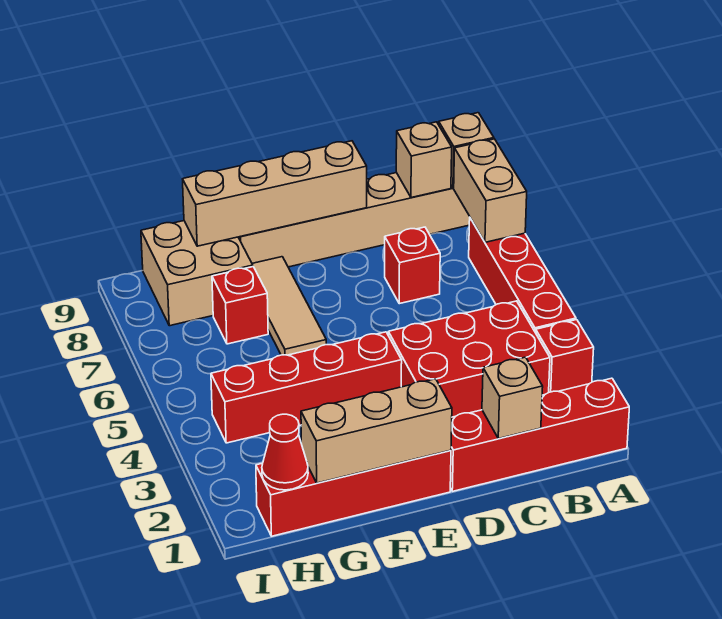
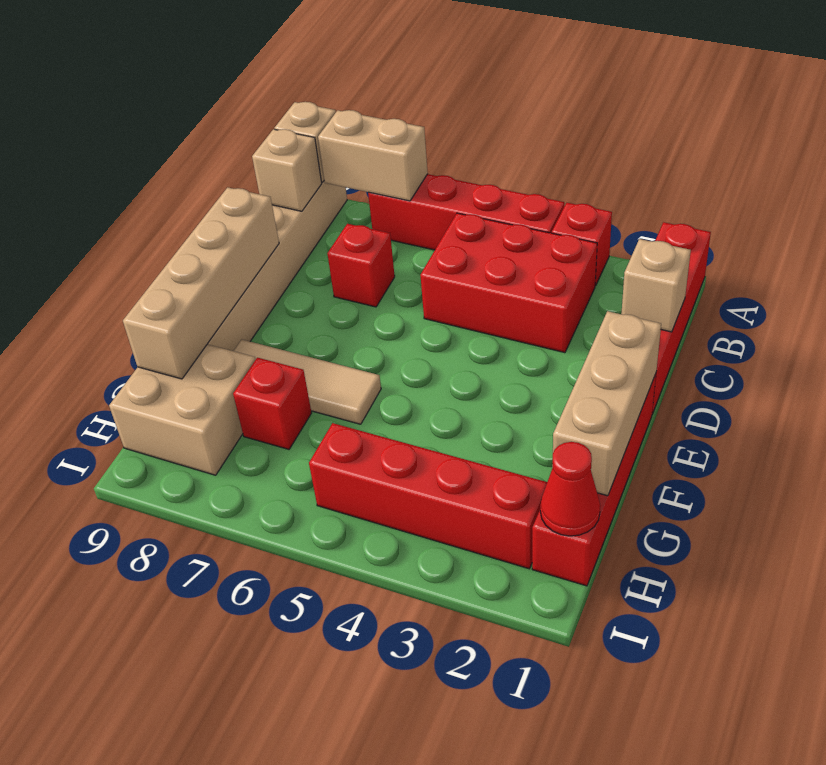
red 2x3 brick [388,301,550,417] -> red 2x3 brick turned to [420,213,597,353]
red 1x4 brick [211,332,402,443] -> red 1x4 brick turned to [309,423,547,569]

